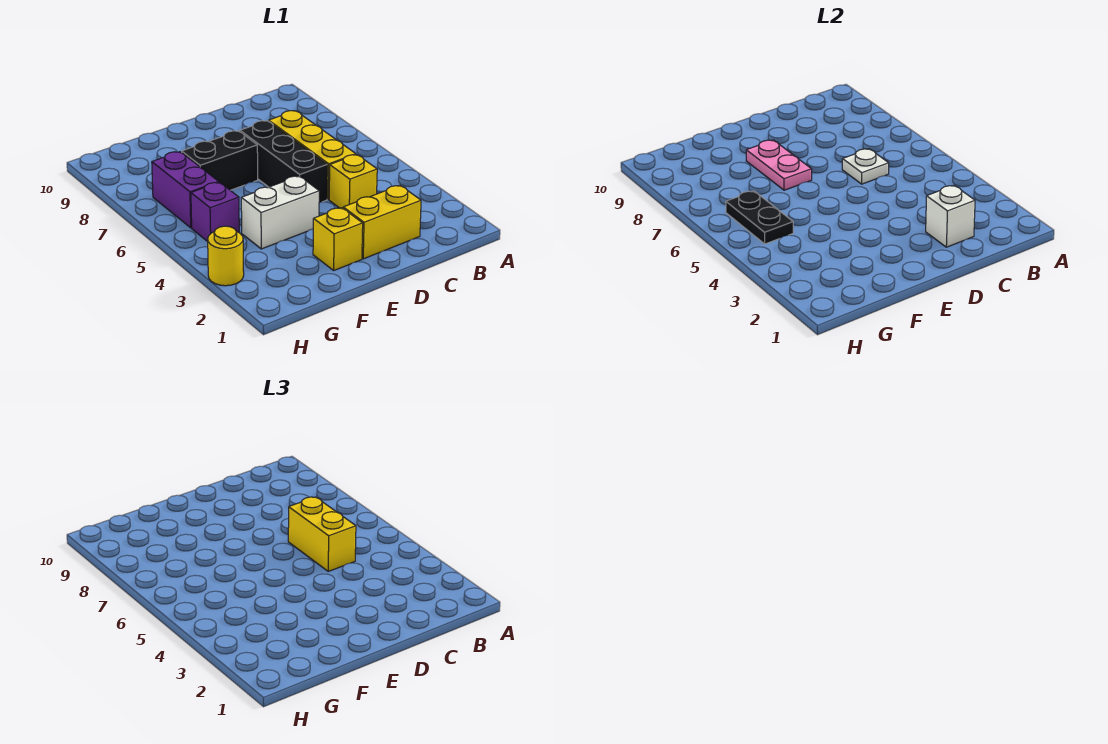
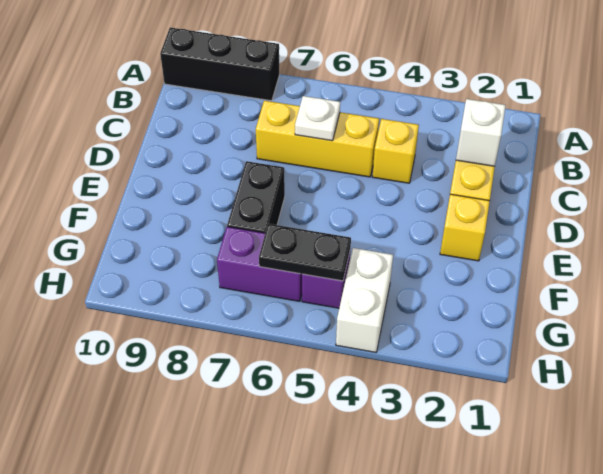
yellow 1x2 brick [288,497,356,571] -> none
black 1x3 brick [240,121,327,203] -> black 1x3 brick moved to [160,27,280,101]
white 1x2 brick [241,176,319,249] -> white 1x2 brick moved to [336,248,393,352]
pink 1x2 plate [746,140,812,190] -> none
yellow 1x1 round brick [208,226,244,286] -> none

